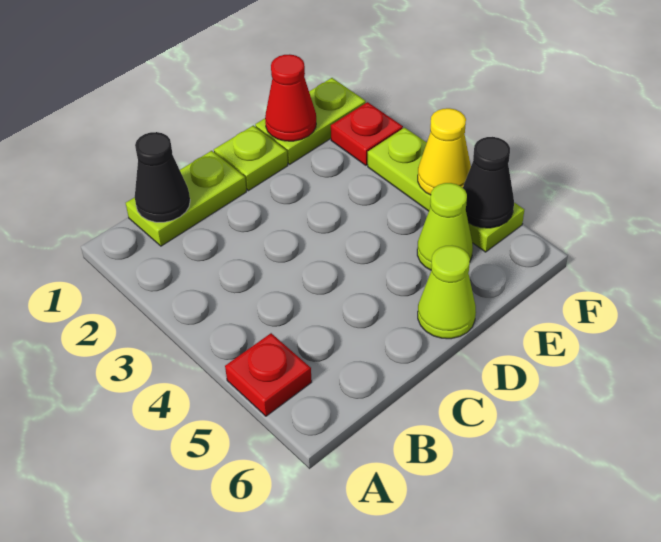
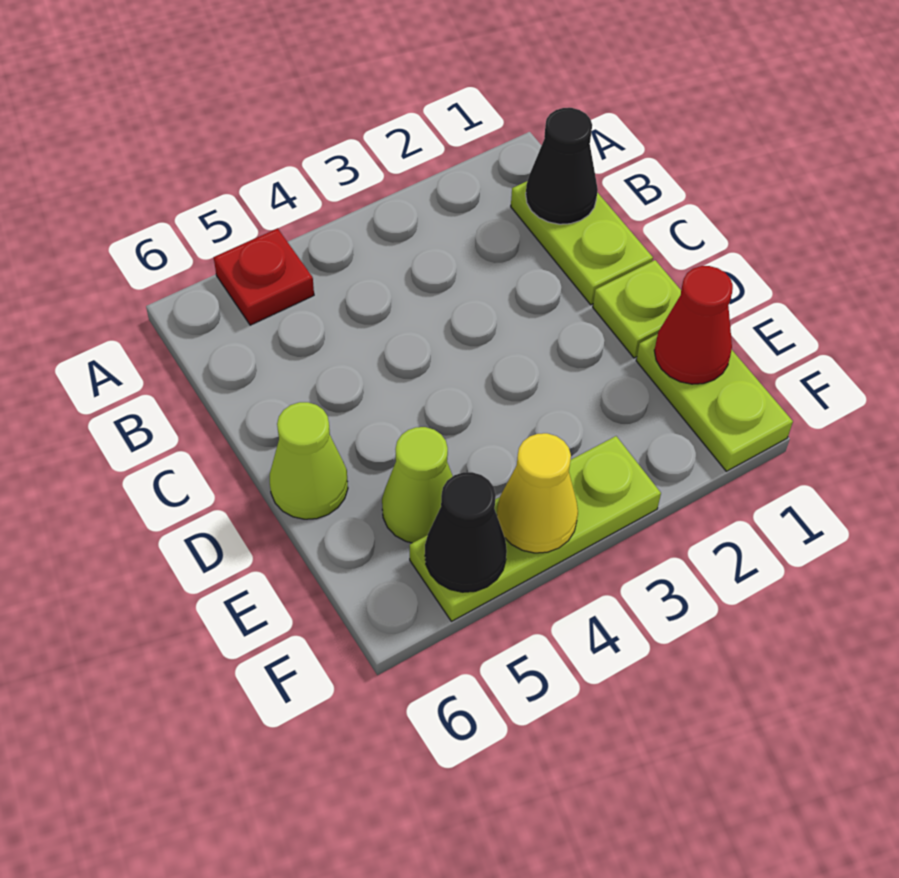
red 1x1 plate [331,102,403,165] -> none

